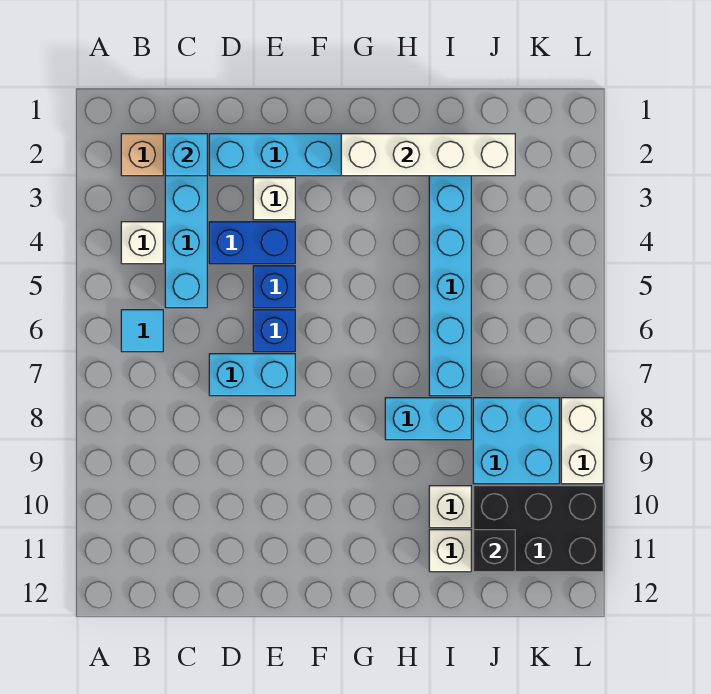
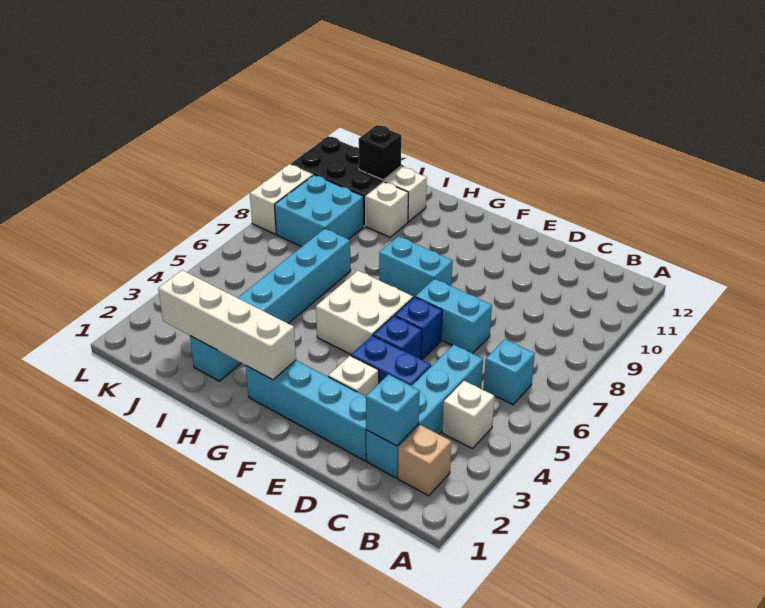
cyan 1x1 tile [121,310,163,352] -> cyan 1x1 brick [484,339,535,405]
none -> white 2x2 brick [316,271,413,354]
cyan 1x2 brick [385,398,471,440] -> cyan 1x2 brick moved to [379,236,453,298]

